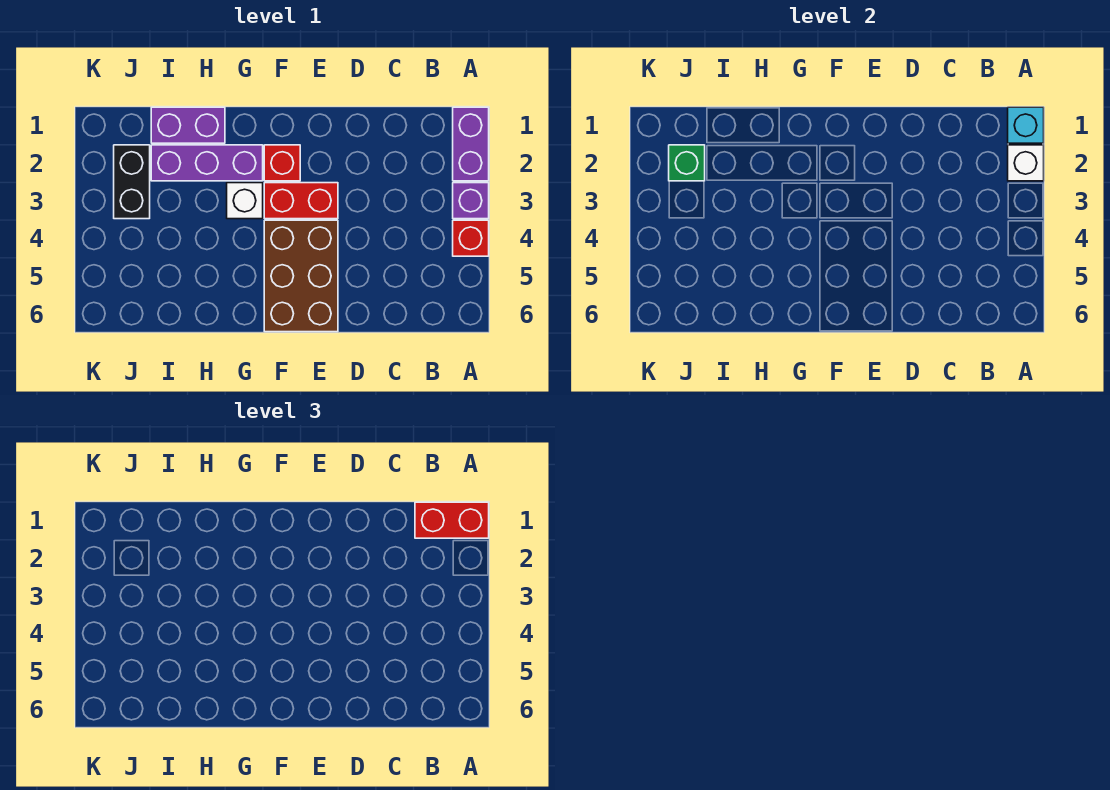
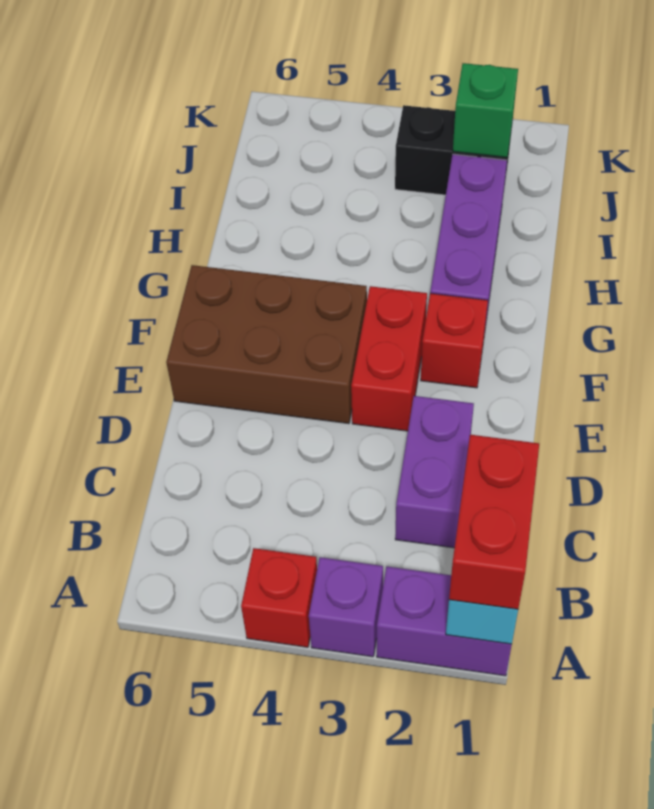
white 1x1 brick [1008,145,1044,181] -> none
white 1x1 brick [227,183,263,219] -> none
purple 1x2 brick [151,107,225,143] -> purple 1x2 brick moved to [395,396,474,548]

